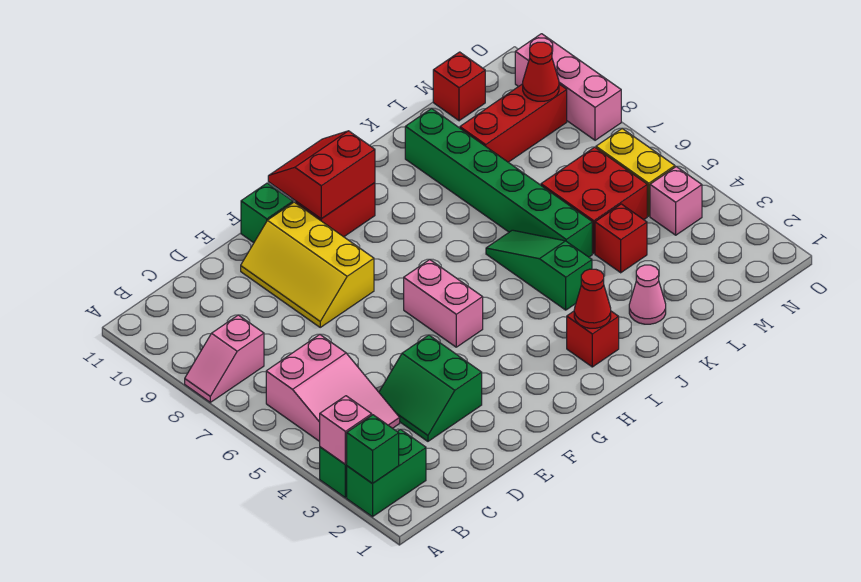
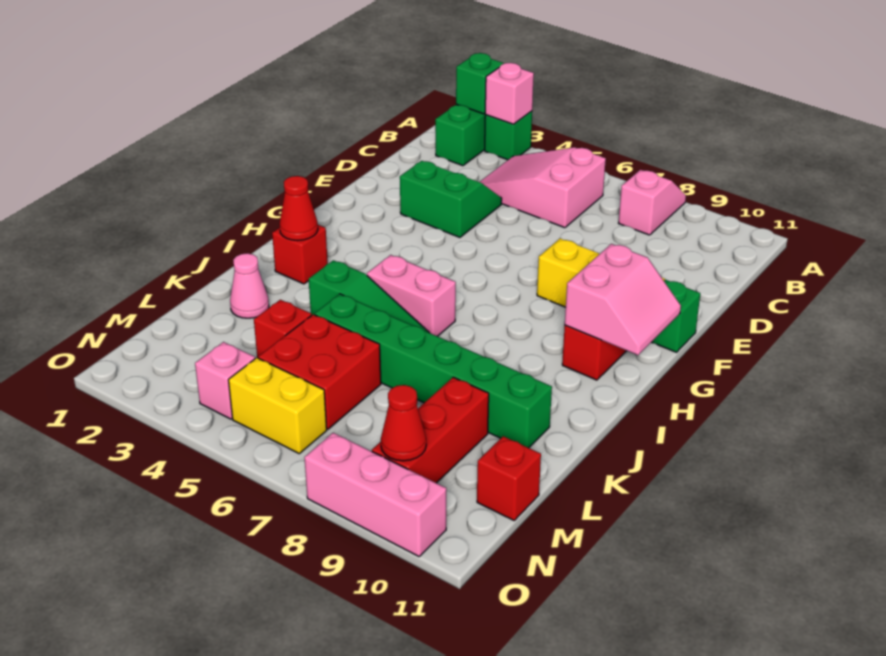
pink 1x2 brick [404,260,483,347] -> pink 1x2 brick moved to [367,255,456,336]
red 2x2 slope [268,131,375,219] -> pink 2x2 slope [565,244,681,355]

